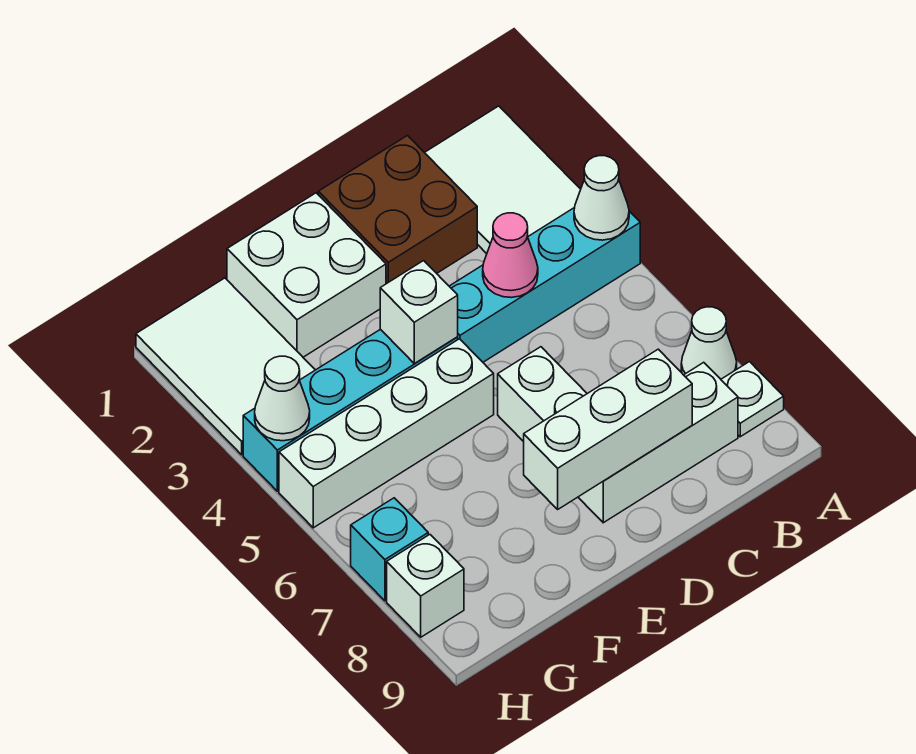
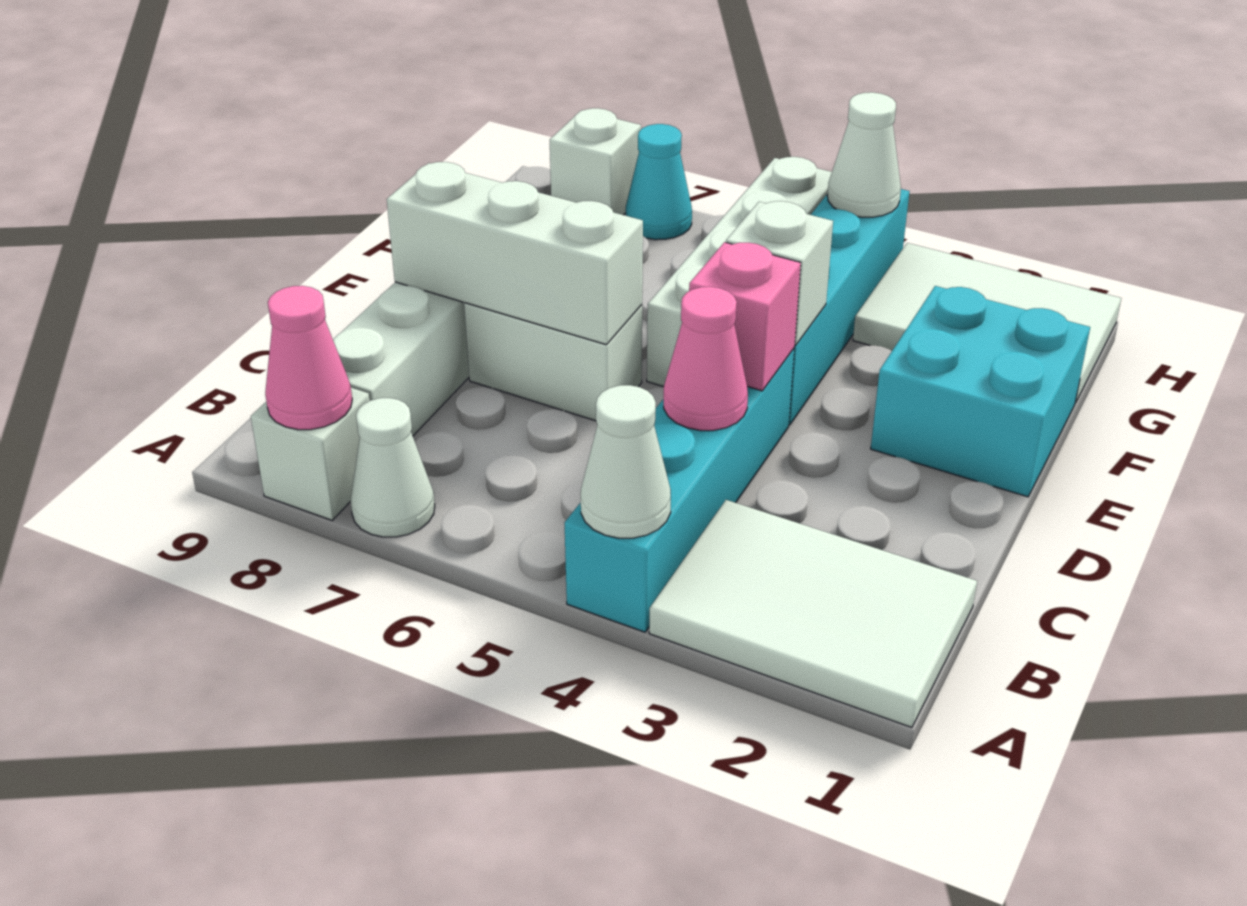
white 1x1 plate [721,362,784,437] -> white 1x1 brick [251,388,370,520]
none -> pink 1x1 cone [265,286,352,430]
brown 2x2 brick [318,136,477,284] -> none
white 1x3 brick [524,349,692,509] -> white 1x3 brick turned to [387,162,643,345]
none -> pink 1x1 brick [689,242,801,391]
white 2x2 brick [227,193,386,357] -> cyan 2x2 brick [871,286,1090,497]
cyan 1x1 brick [351,498,428,601] -> cyan 1x1 cone [626,124,692,240]

